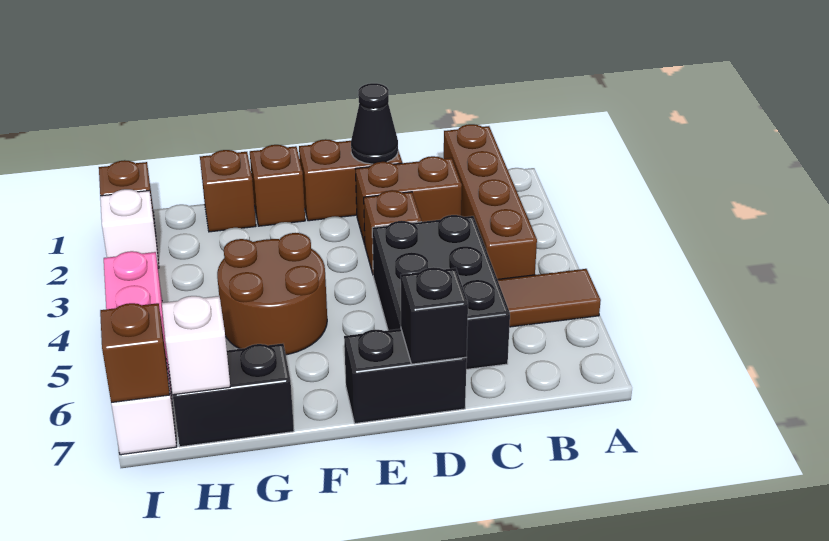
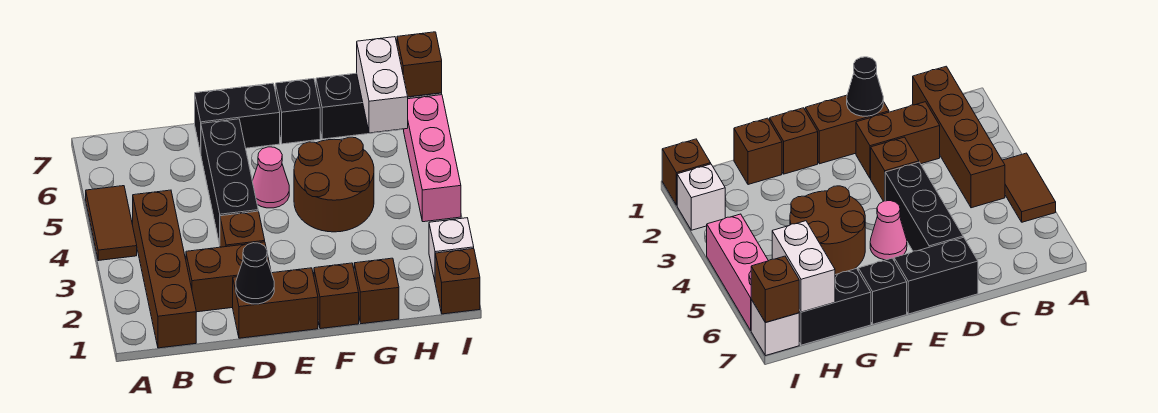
brown 1x2 tile [498,269,601,327] -> brown 1x2 tile turned to [86,186,137,261]
black 2x3 brick [372,215,510,370] -> black 1x3 brick [201,119,258,245]
black 1x1 brick [401,267,468,364] -> black 1x1 brick moved to [276,78,320,144]
none -> pink 1x1 cone [252,147,289,208]
white 1x1 brick [162,296,230,395] -> white 1x2 brick [357,37,408,133]

